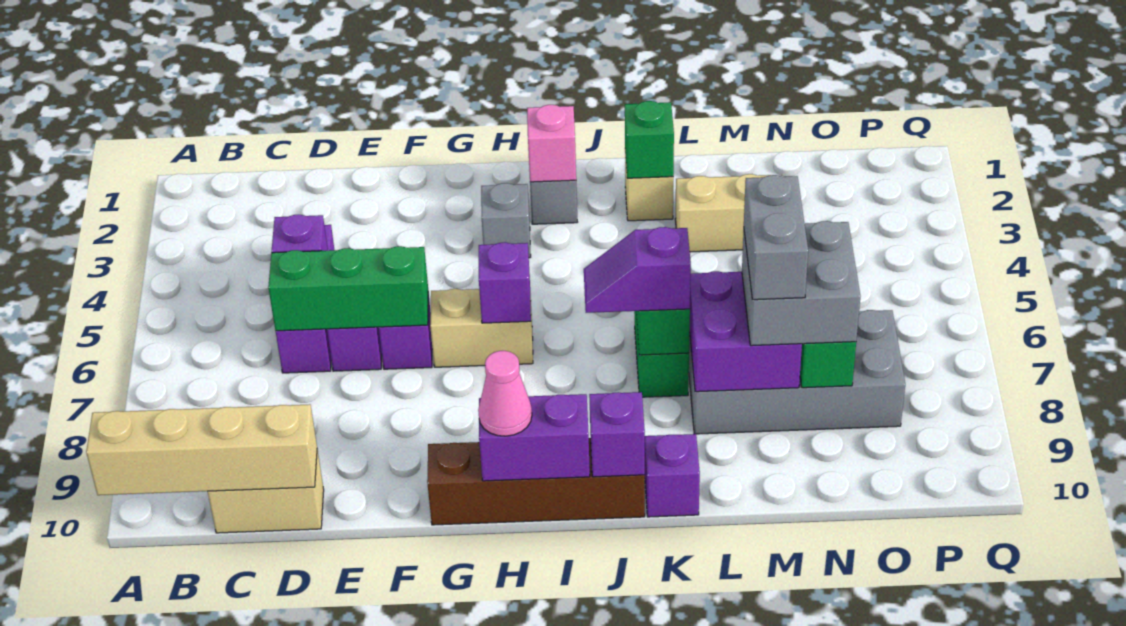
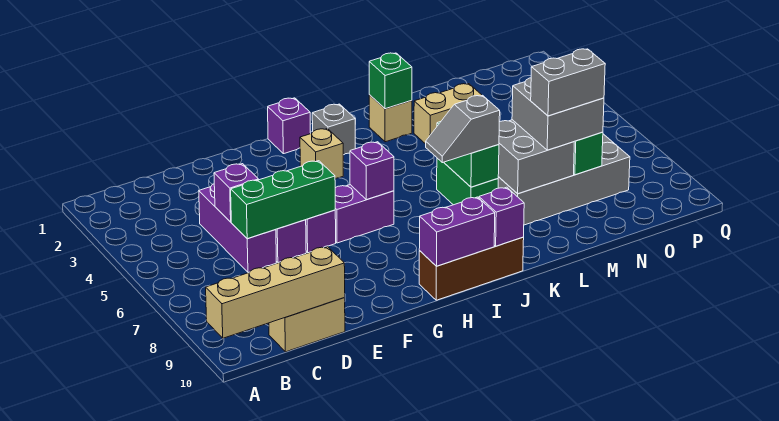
tan 1x2 brick [430,289,533,367] -> purple 1x2 brick [335,185,394,243]
brown 1x4 brick [427,438,645,525] -> brown 1x3 brick [419,237,524,300]
grey 1x1 brick [481,183,531,258] -> tan 1x1 brick [300,129,343,178]
pink 1x1 cone [478,351,532,436] -> none
pink 1x1 brick [527,105,576,182] -> none
purple 1x2 slope [584,227,691,313] -> grey 1x2 slope [426,95,500,163]
purple 1x1 brick [645,434,700,517] -> purple 1x1 brick moved to [268,98,311,154]
purple 2x2 brick [690,271,802,392] -> grey 2x2 brick [498,120,574,194]
grey 1x2 brick [744,175,808,300] -> grey 1x2 brick turned to [531,49,605,116]

